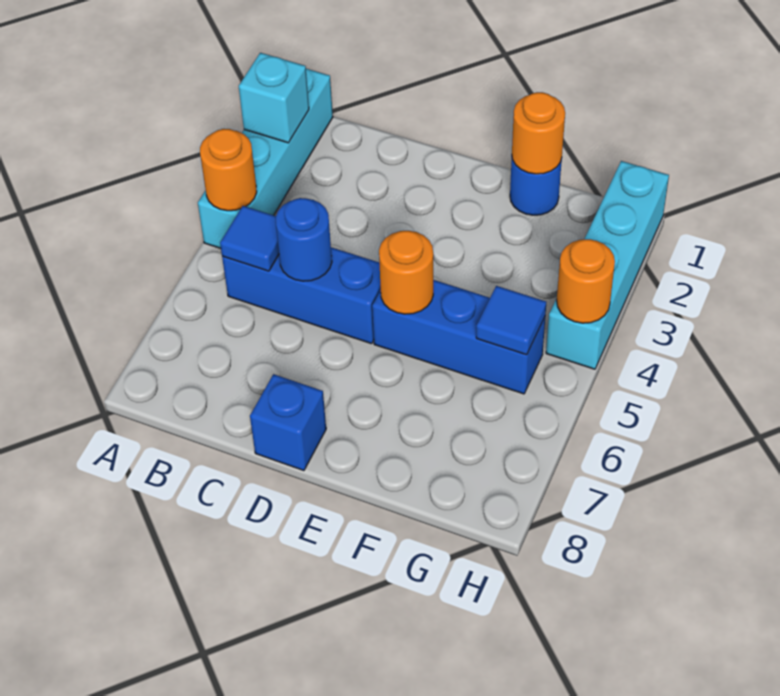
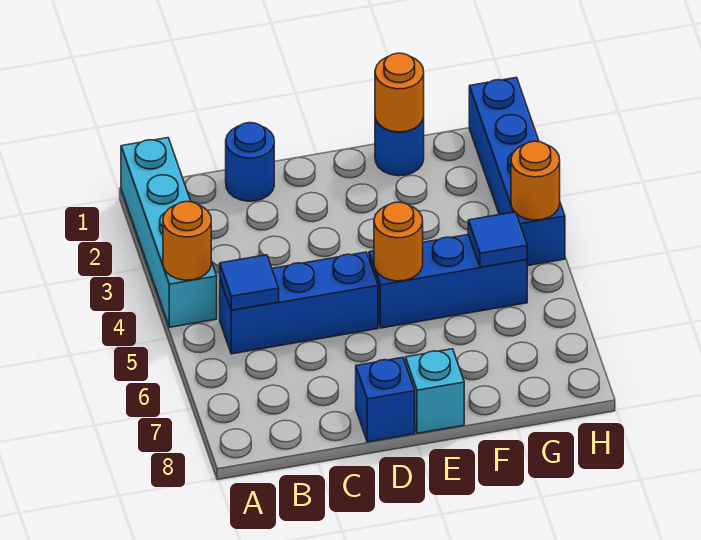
cyan 1x1 brick [239,53,309,143] -> cyan 1x1 brick moved to [405,349,464,433]
blue 1x1 round brick [276,198,332,281] -> blue 1x1 round brick moved to [226,123,274,201]
cyan 1x4 brick [546,161,669,369] -> blue 1x4 brick [469,77,565,266]

